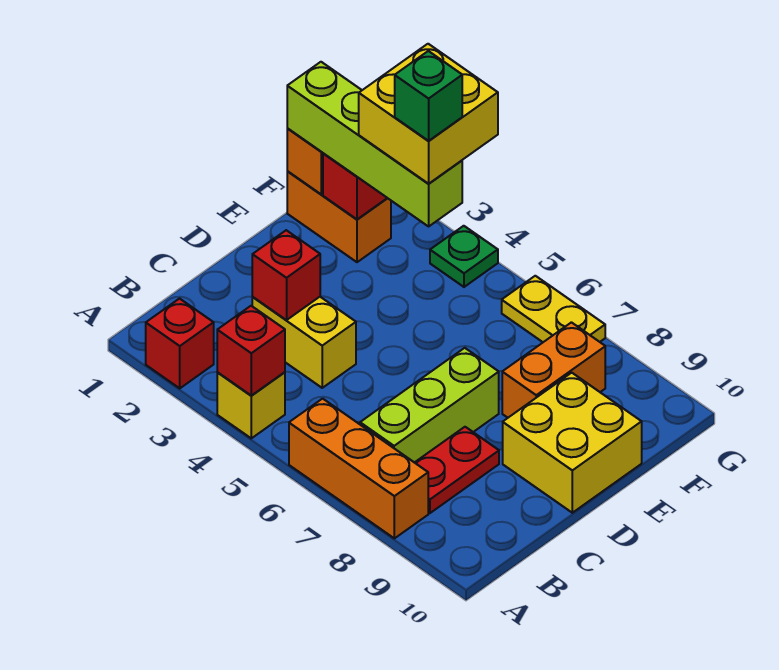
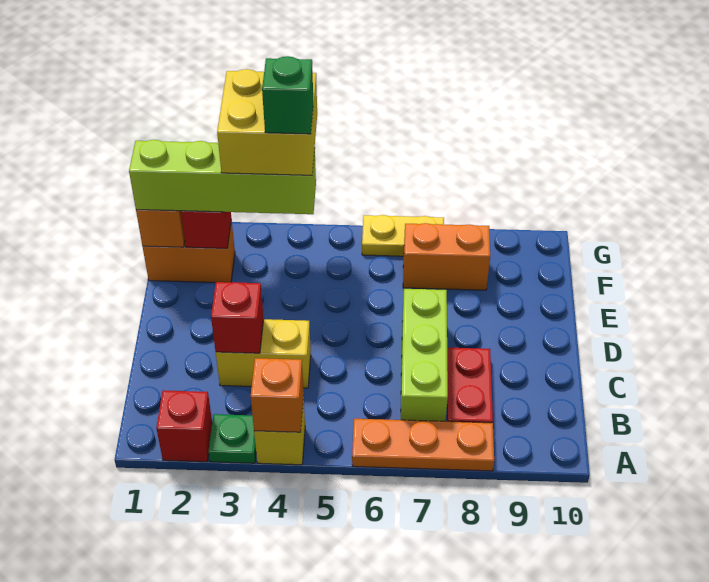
red 1x1 brick [217,306,285,395] -> orange 1x1 brick [251,358,304,432]
orange 1x3 brick [289,399,428,538] -> orange 1x3 plate [352,419,494,471]
yellow 2x2 brick [503,373,642,513] -> none
orange 1x2 brick [502,322,605,418] -> orange 1x2 brick turned to [403,223,490,290]
green 1x1 plate [430,226,498,287] -> green 1x1 plate moved to [208,414,256,463]

